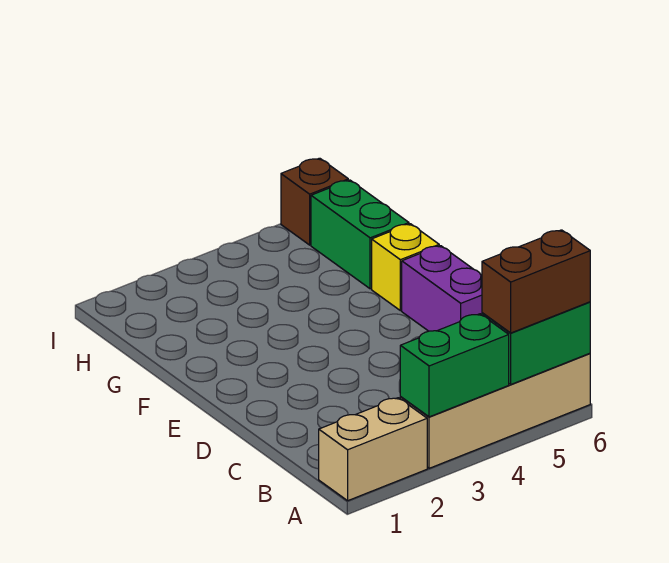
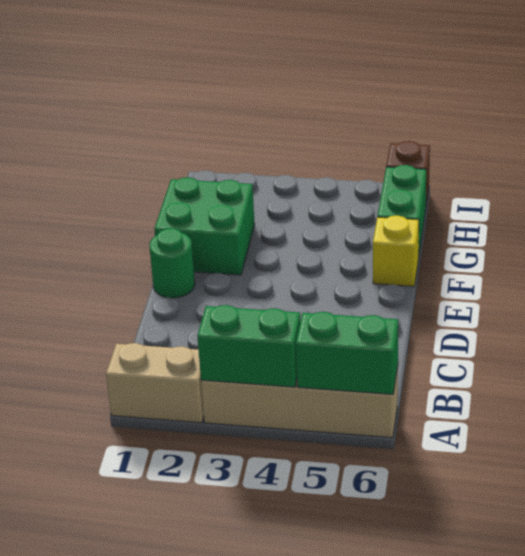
brown 1x2 brick [482,230,590,333] -> none
purple 1x2 brick [402,246,482,331] -> none
none -> green 1x1 round brick [149,228,195,298]
none -> green 2x2 brick [154,177,255,275]

